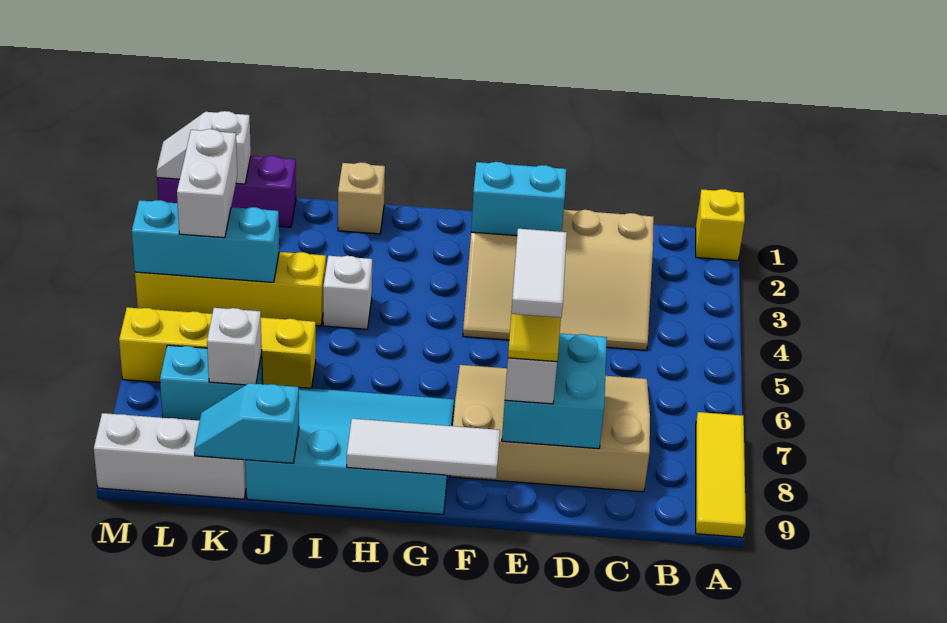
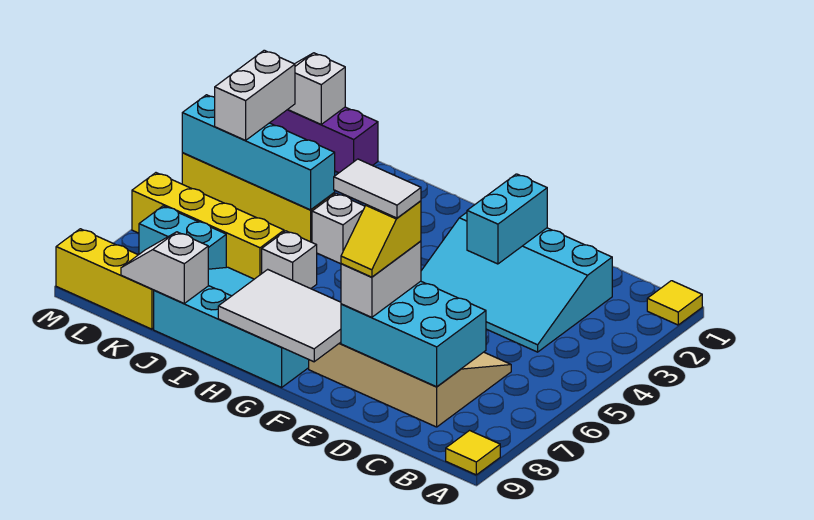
yellow 1x1 brick [696,189,745,261] -> yellow 1x1 tile [647,281,702,325]
yellow 1x3 tile [696,412,746,537] -> yellow 1x1 tile [446,431,500,475]
tan 3x4 slope [463,210,654,350] -> cyan 3x4 slope [421,212,613,352]
cyan 2x2 brick [502,334,607,449] -> cyan 2x3 brick [341,281,486,387]
cyan 1x2 brick [471,162,566,236] -> cyan 1x2 brick turned to [467,174,547,264]
white 1x2 tile [511,229,567,318] -> white 1x2 tile turned to [334,159,421,218]
white 1x3 tile [347,419,500,479] -> white 2x3 tile [218,269,341,362]
tan 1x1 brick [338,162,385,234] -> none
cyan 1x2 slope [194,383,299,463] -> white 1x2 slope [121,232,208,303]
cyan 1x3 brick [132,200,279,282] -> cyan 1x4 brick [182,95,335,210]
white 1x1 brick [207,308,262,385] -> white 1x1 brick moved to [262,231,317,289]
white 1x3 brick [94,413,246,499] -> yellow 1x3 brick [56,229,154,329]

